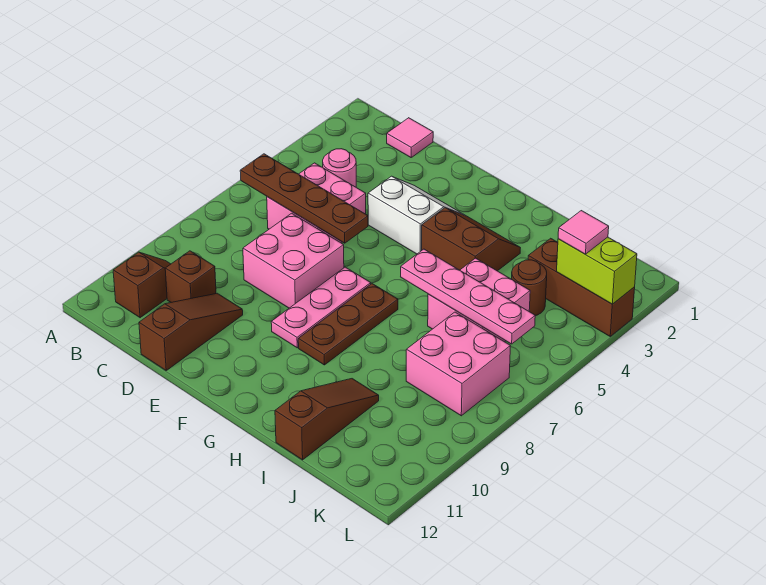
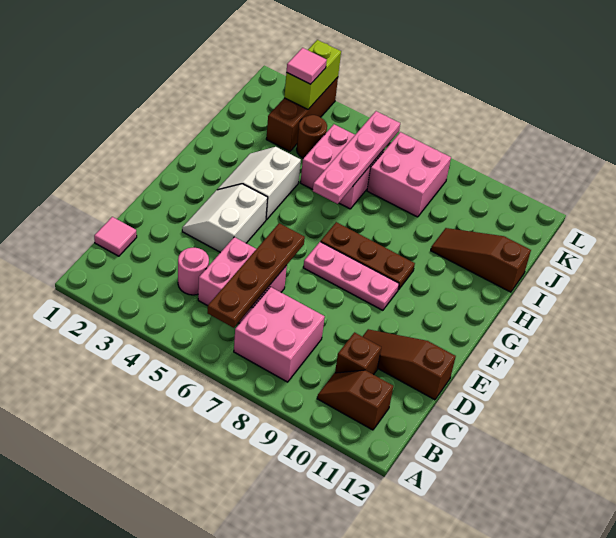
pink 2x2 brick [243,213,344,308] -> pink 2x2 brick moved to [234,287,325,382]
brown 2x2 slope [422,208,520,271] -> white 2x2 slope [217,147,301,220]

